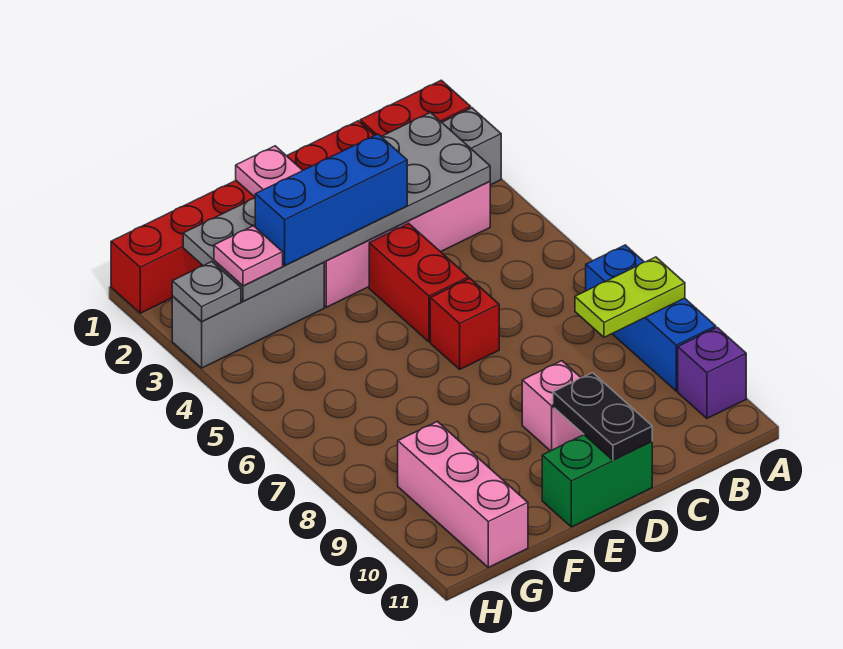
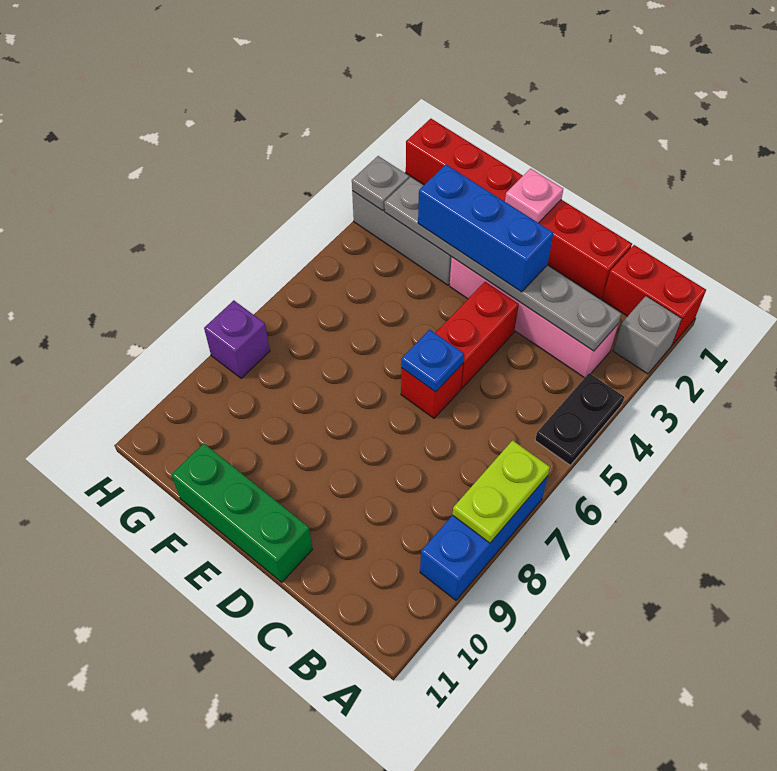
lime 1x2 plate [575,257,685,337] -> lime 1x2 plate turned to [453,440,550,543]
purple 1x1 brick [678,328,746,418] -> purple 1x1 brick moved to [204,300,270,379]
grey 2x6 plate [183,112,490,301] -> grey 1x6 plate [384,177,622,351]
none -> blue 1x1 plate [401,330,464,392]
pink 1x1 brick [522,361,584,451] -> none
black 1x2 plate [553,373,652,460] -> black 1x2 plate moved to [535,373,624,465]
green 1x2 brick [542,435,652,527] -> green 1x3 brick [172,443,312,582]
pink 1x1 plate [214,226,283,286] -> none
pink 1x3 brick [398,421,528,567] -> none

